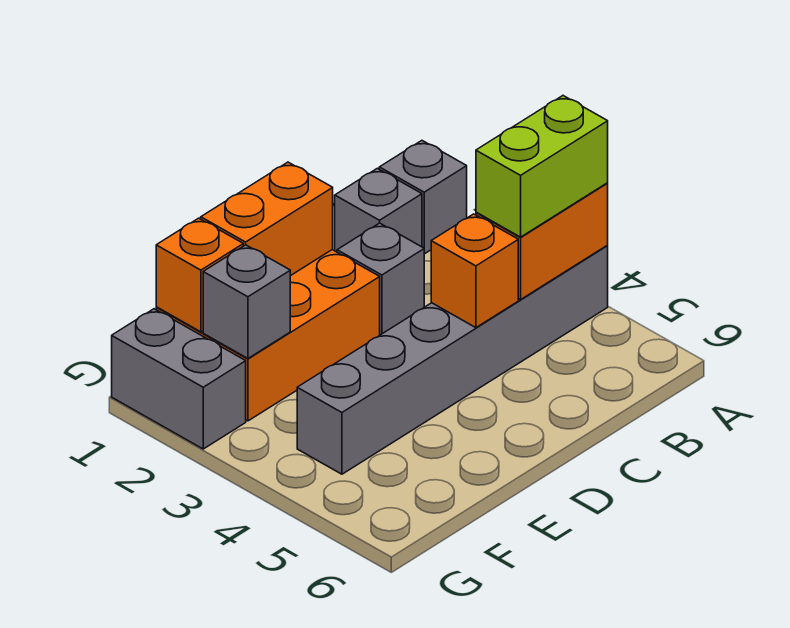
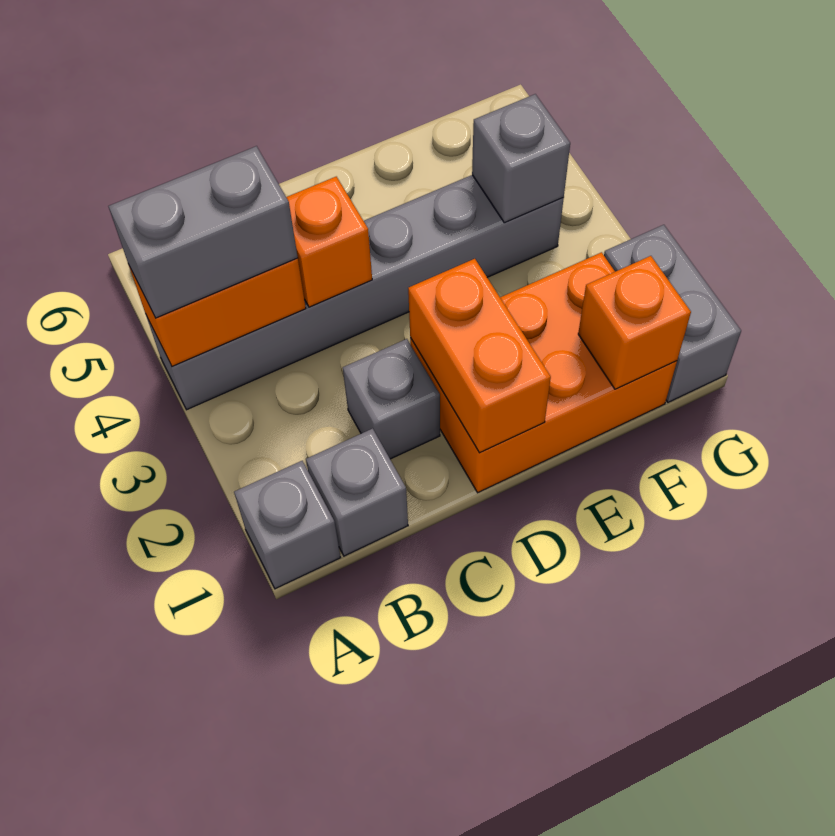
lime 1x2 brick [476,96,608,237] -> grey 1x2 brick [108,146,298,318]
orange 1x2 brick [201,162,333,276] -> orange 1x2 brick turned to [408,259,551,453]
grey 1x1 brick [203,245,290,358] -> grey 1x1 brick moved to [472,94,570,223]

